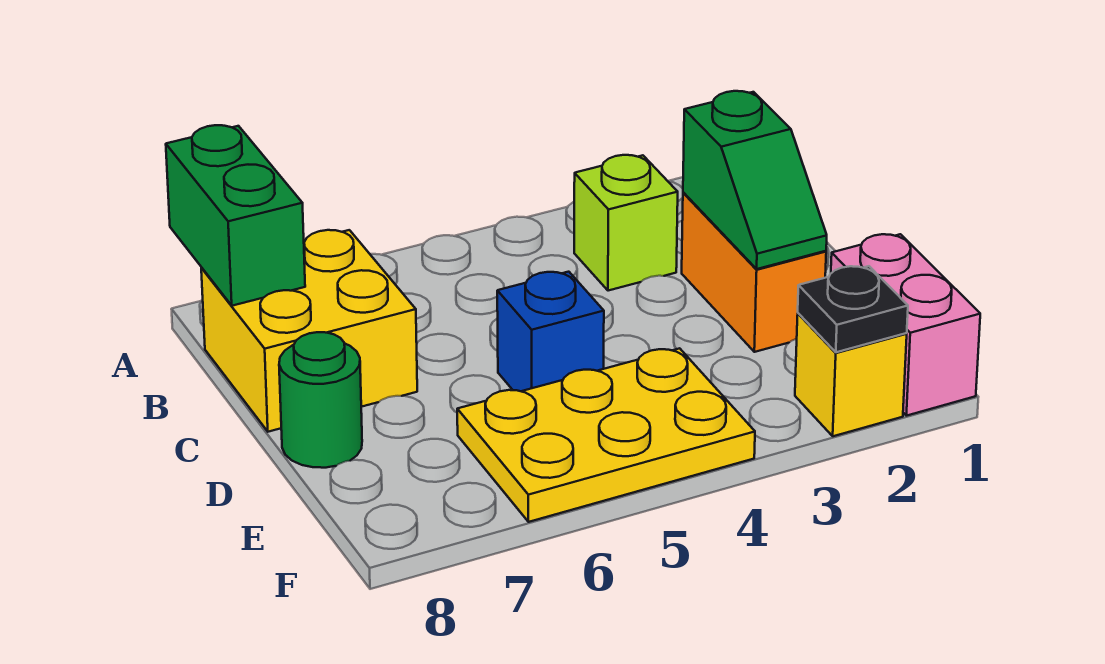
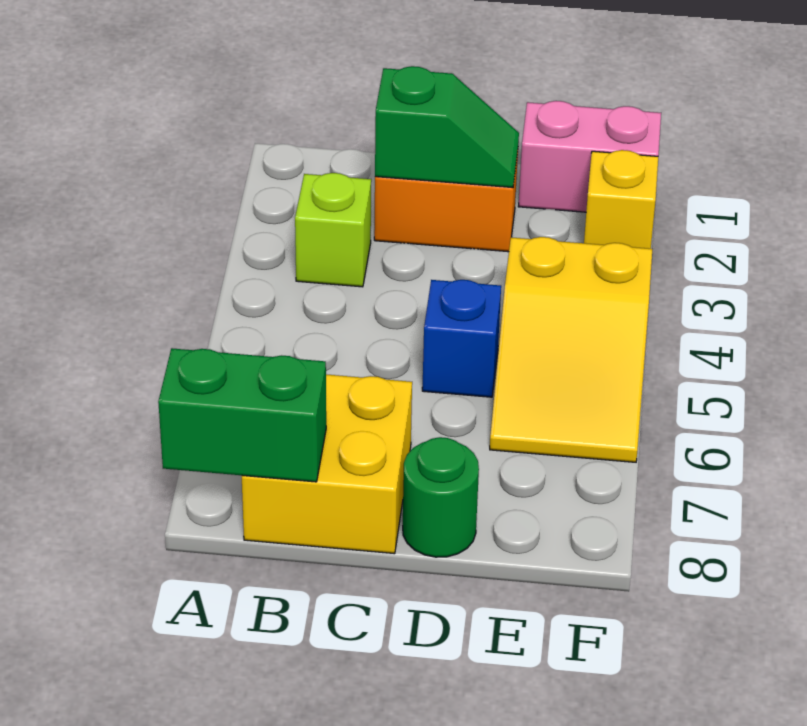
yellow 2x3 plate [457,348,755,522] -> yellow 2x3 slope [490,237,652,462]
black 1x1 plate [798,266,908,352] -> none

